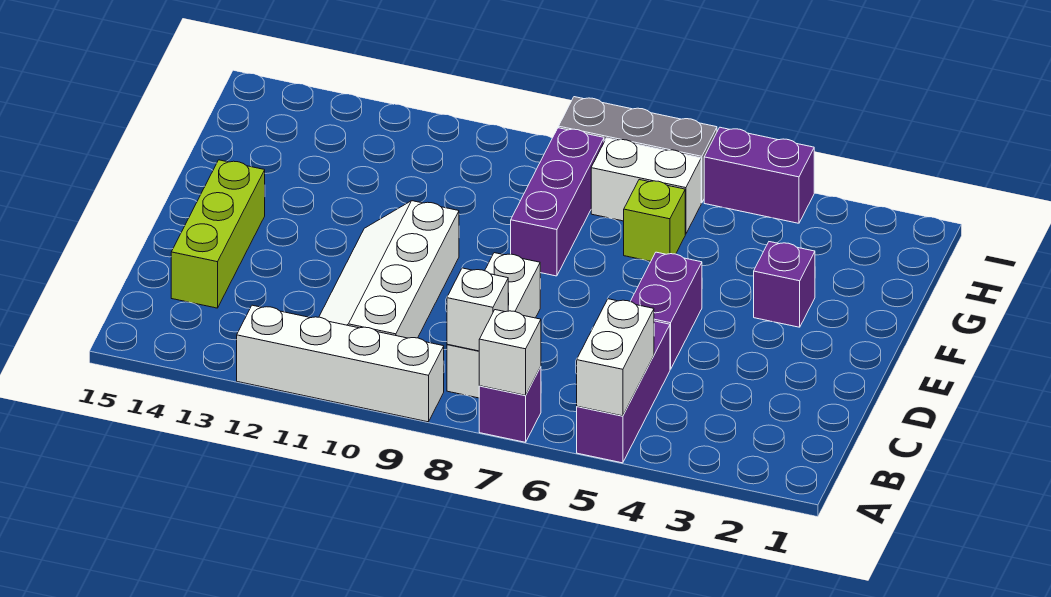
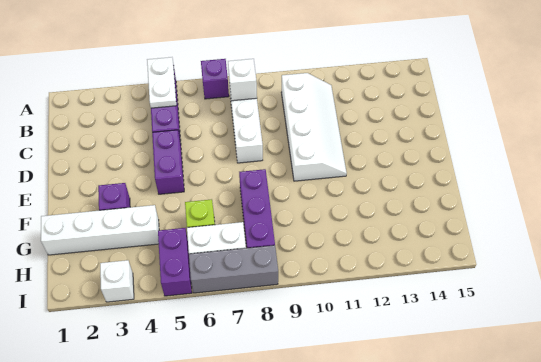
white 1x2 brick [577,299,654,416] -> white 1x2 plate [147,57,176,108]
white 1x1 brick [479,310,541,395] -> white 1x1 brick moved to [100,260,134,302]
white 1x4 brick [237,305,444,422] -> white 1x4 brick moved to [41,205,159,255]
lime 1x3 brick [171,160,265,308] -> none
purple 1x2 brick [704,127,814,223] -> purple 1x2 brick turned to [158,228,192,296]

